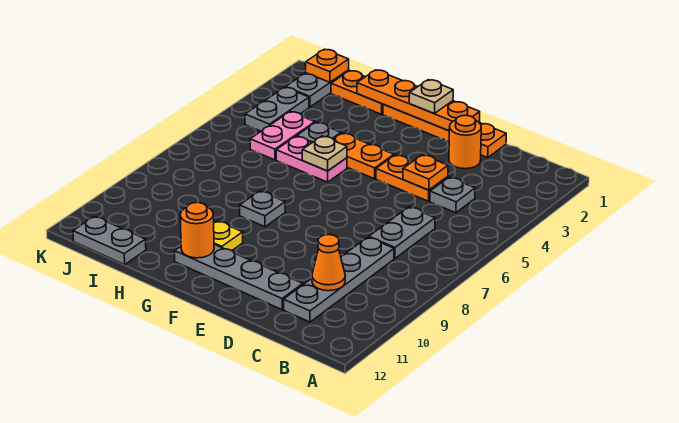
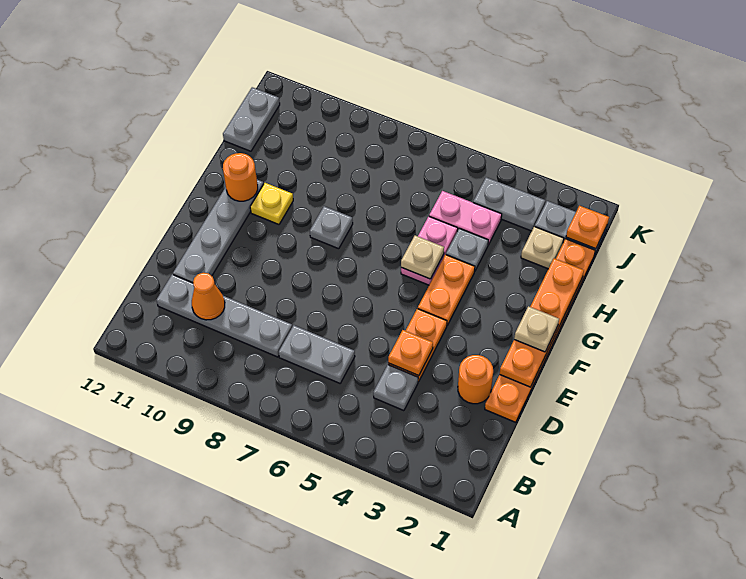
none -> tan 1x1 plate [521,226,564,269]

